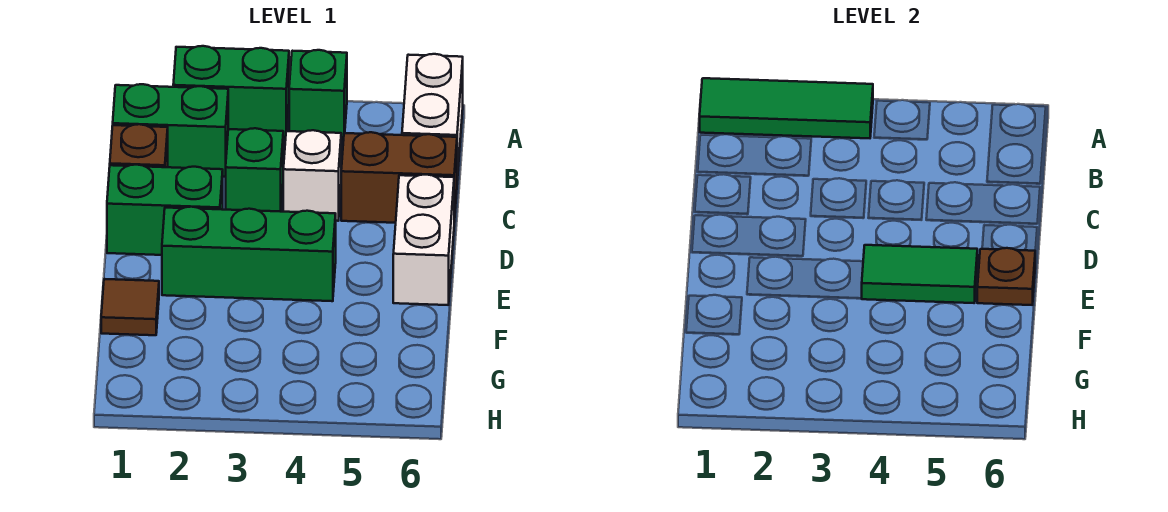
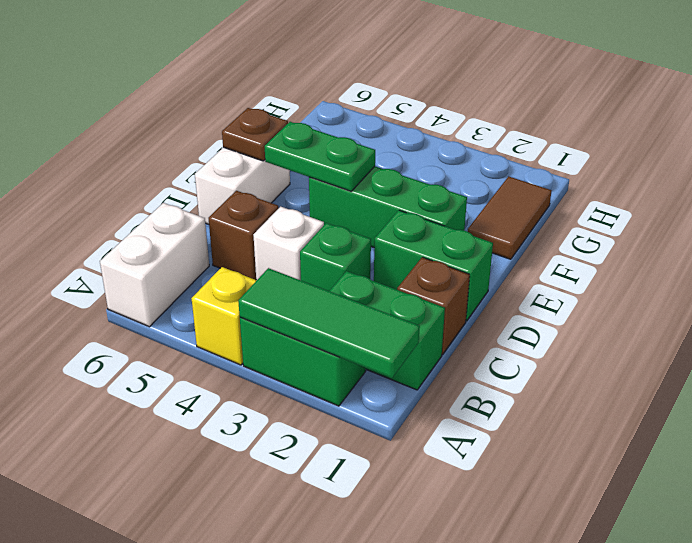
green 1x1 brick [289,50,347,140] -> yellow 1x1 brick [191,267,257,365]
brown 1x2 brick [341,132,457,223] -> brown 1x1 brick [209,191,279,280]
green 1x2 tile [861,245,977,303] -> green 1x2 plate [265,122,375,191]
brown 1x1 tile [101,279,159,335] -> brown 1x2 tile [468,176,551,259]

